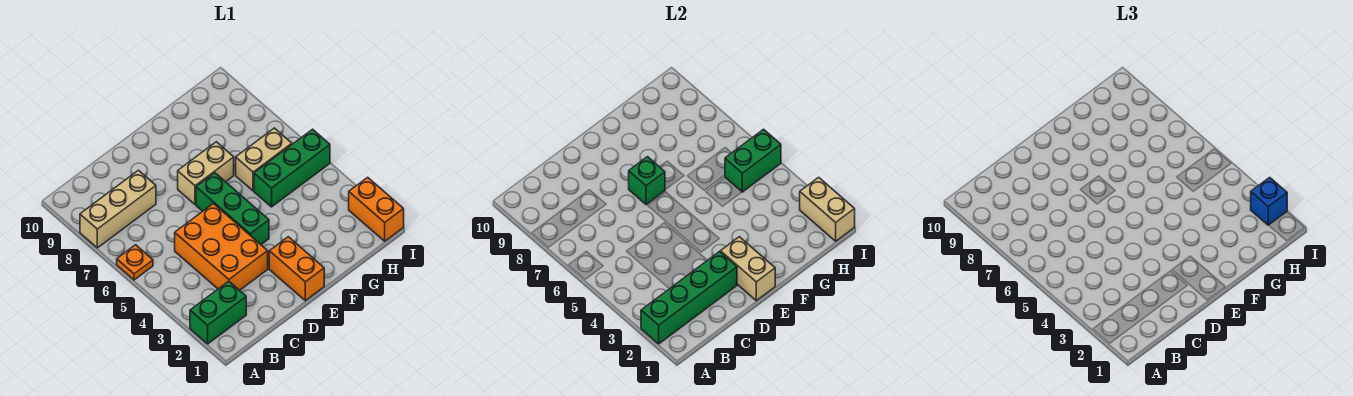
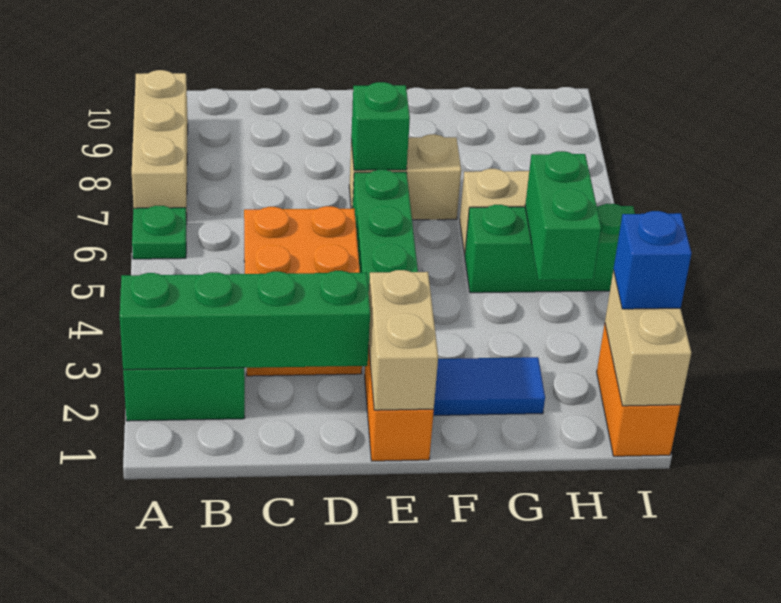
orange 1x1 plate [117,245,153,280] -> green 1x1 plate [132,206,186,259]
tan 1x3 brick [80,170,156,248] -> tan 1x3 brick turned to [132,70,188,221]
none -> blue 1x2 tile [433,357,545,415]
green 1x2 brick [725,129,781,192] -> green 1x2 brick turned to [525,151,601,280]

